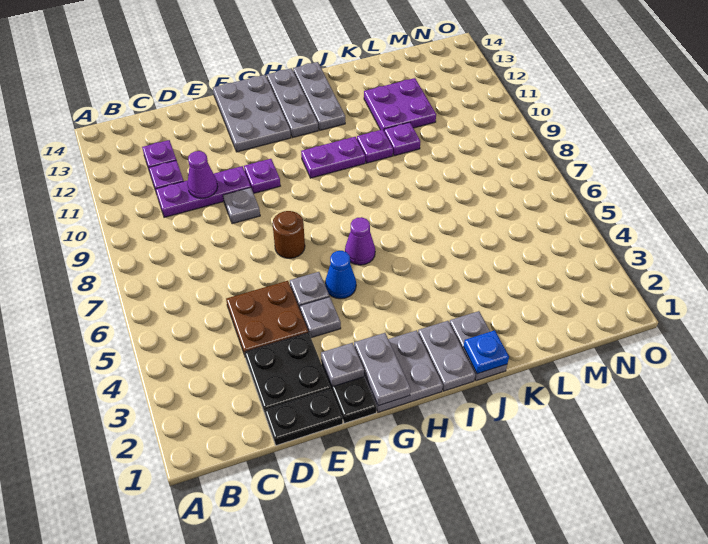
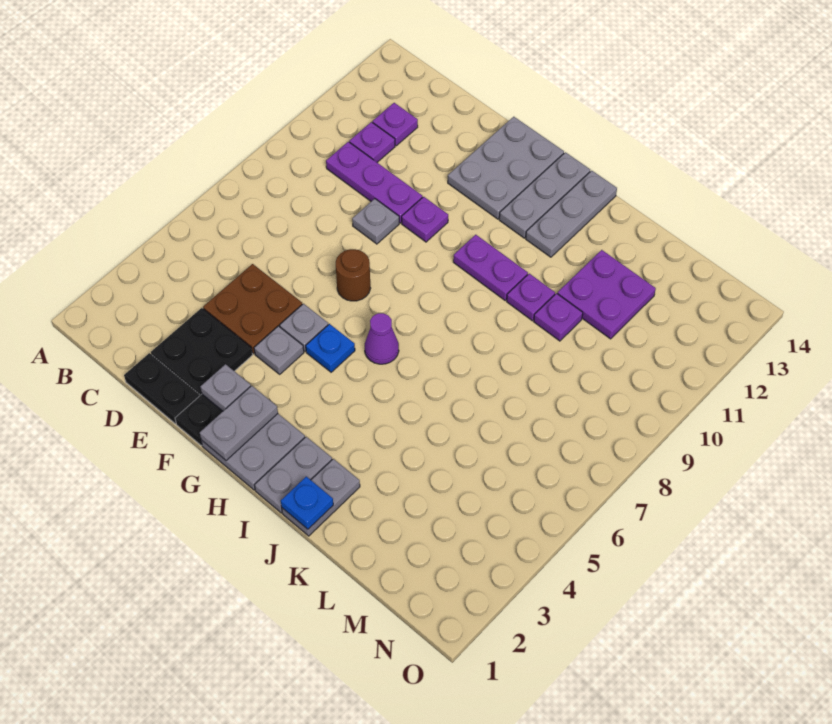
purple 1x1 cone [188,151,218,198] -> none
blue 1x1 cone [325,251,356,299] -> blue 1x1 plate [306,324,355,372]

